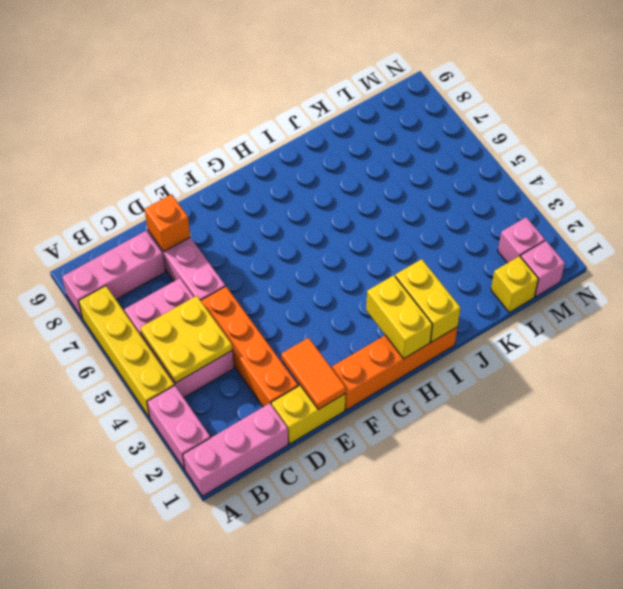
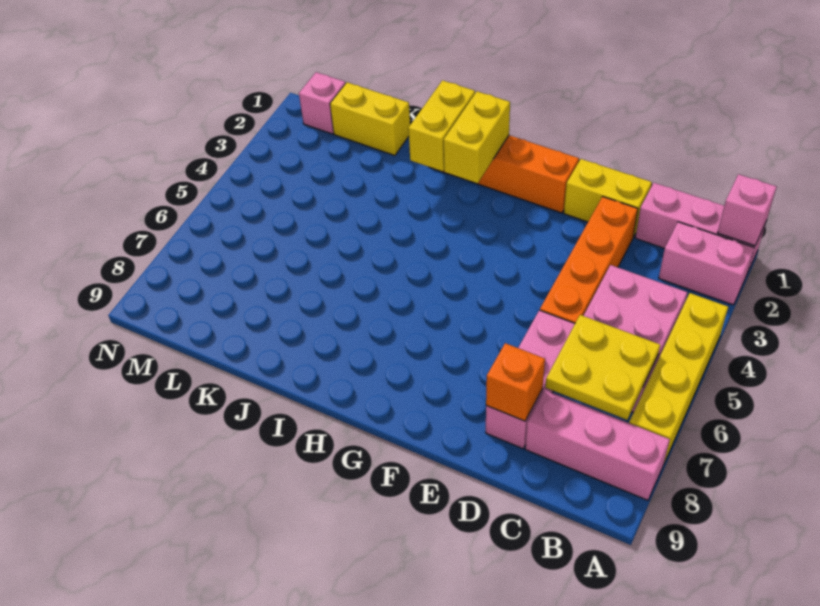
pink 1x2 brick [147,385,210,470] -> pink 1x2 brick turned to [659,222,755,305]
yellow 2x2 plate [140,296,232,383] -> yellow 2x2 plate moved to [545,315,660,420]
orange 1x2 tile [281,338,346,410] -> none
yellow 1x1 brick [491,256,538,312] -> yellow 1x2 brick [330,82,410,156]
pink 1x1 brick [498,217,545,263] -> pink 1x1 brick moved to [718,174,777,246]

